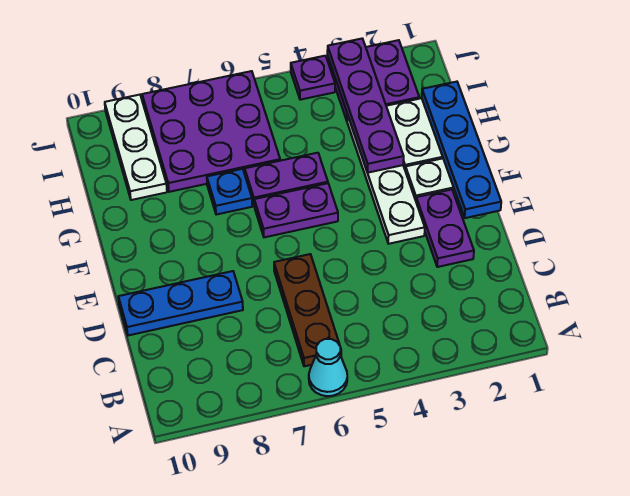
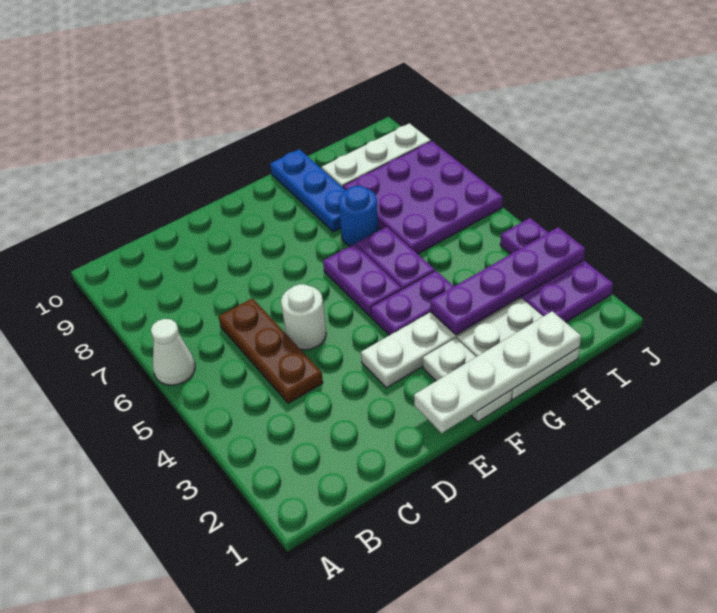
cyan 1x1 cone [309,339,347,396] -> white 1x1 cone [151,319,195,385]
brown 1x3 plate [274,254,341,366] -> brown 1x3 plate turned to [219,298,323,403]
purple 1x2 plate [416,190,474,267] -> purple 1x2 plate moved to [371,271,454,335]
none -> white 1x1 round brick [281,284,326,350]
blue 1x3 plate [118,271,243,335] -> blue 1x3 plate moved to [270,149,346,232]
blue 1x4 plate [422,82,501,218] -> white 1x4 plate [414,311,581,433]
blue 1x1 plate [207,169,252,215] -> blue 1x1 round brick [339,186,379,246]

